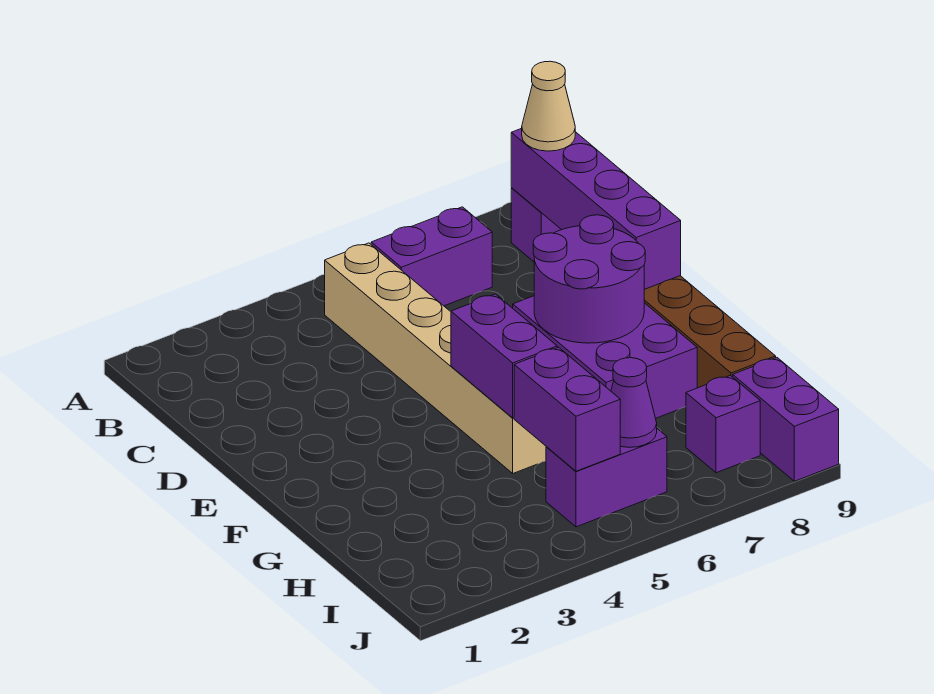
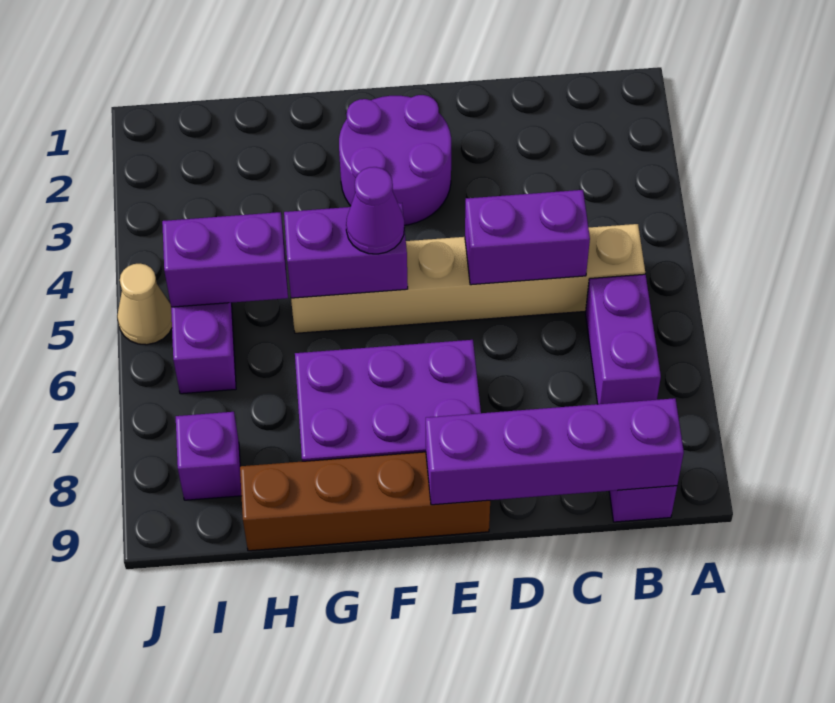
tan 1x1 cone [522,61,575,151] -> tan 1x1 cone moved to [117,264,172,345]
purple 2x2 round brick [533,215,645,343] -> purple 2x2 round brick moved to [339,95,451,225]
purple 1x1 cone [611,358,657,447] -> purple 1x1 cone moved to [346,167,405,254]
purple 1x2 brick [733,358,839,481] -> purple 1x2 brick moved to [465,190,590,285]

